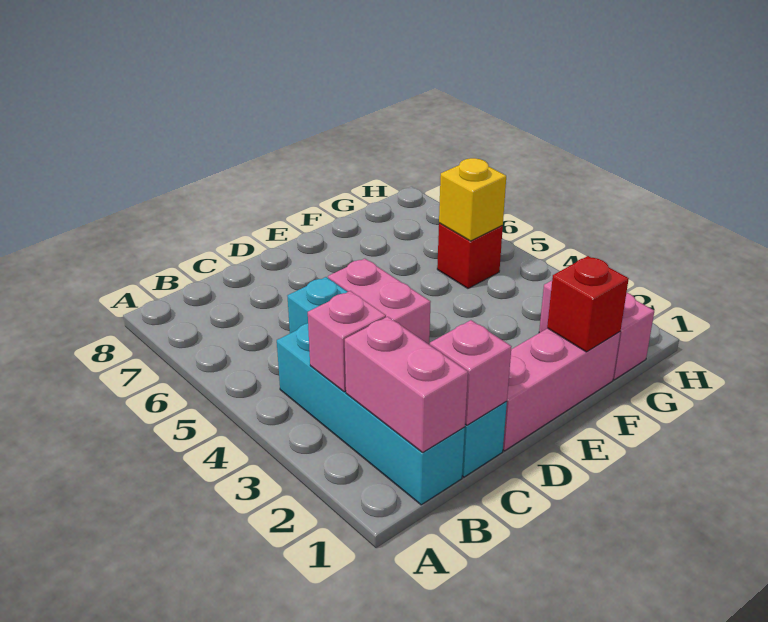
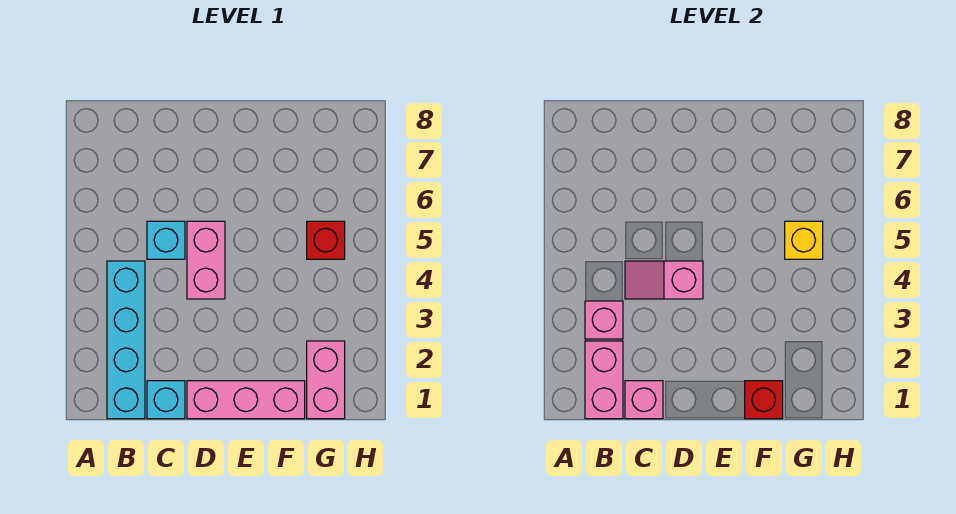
none -> pink 1x2 slope [625,261,703,299]

